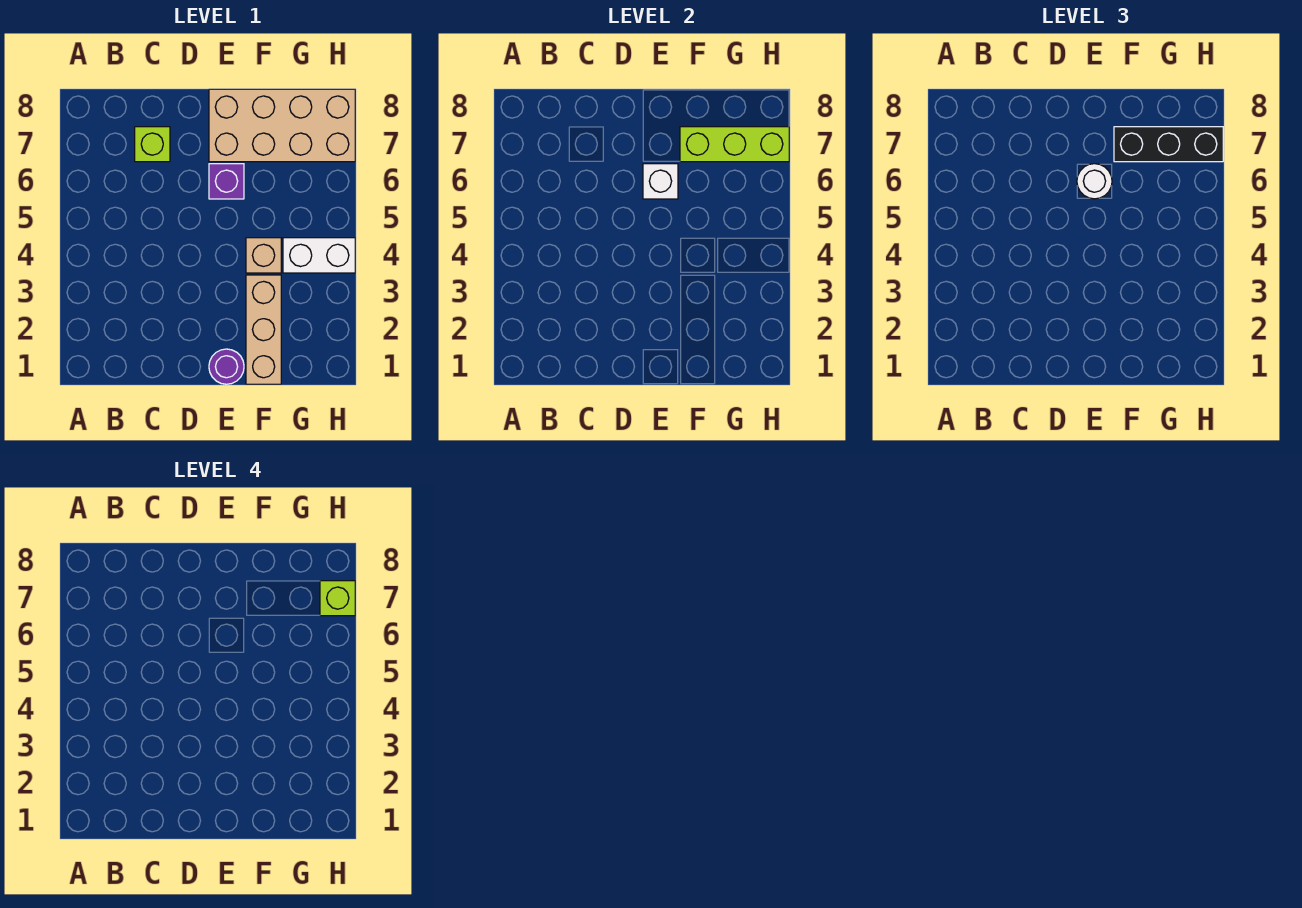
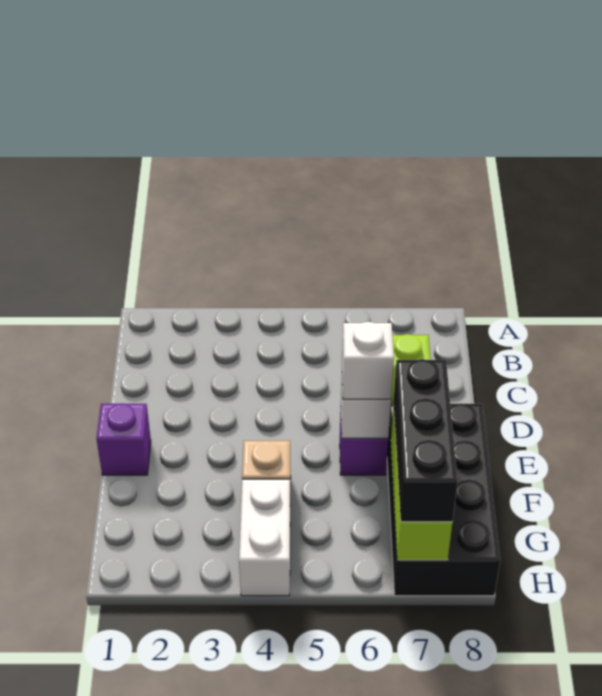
purple 1x1 round brick [209,349,244,384] -> purple 1x1 brick [96,403,151,475]
white 1x1 round brick [1077,164,1112,199] -> white 1x1 brick [342,322,394,399]
tan 2x4 brick [209,89,355,162] -> black 2x4 brick [387,404,500,596]
tan 1x3 brick [246,275,281,384] -> none
lime 1x1 brick [320,581,355,616] -> none

